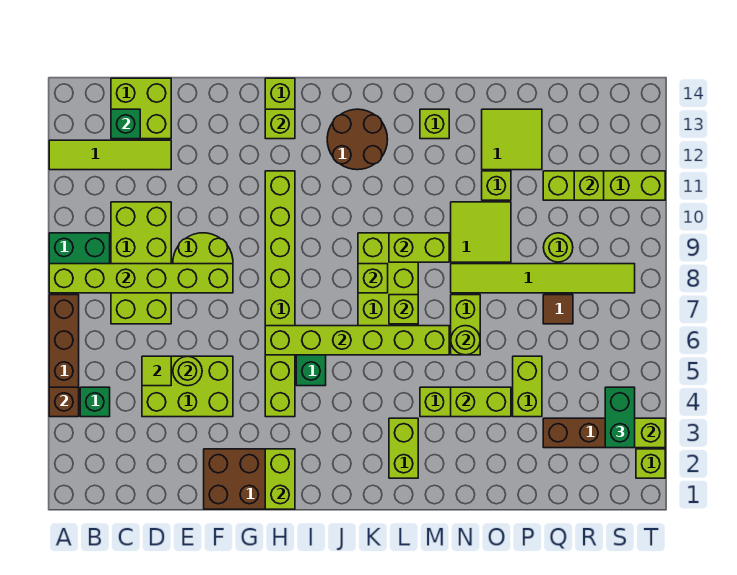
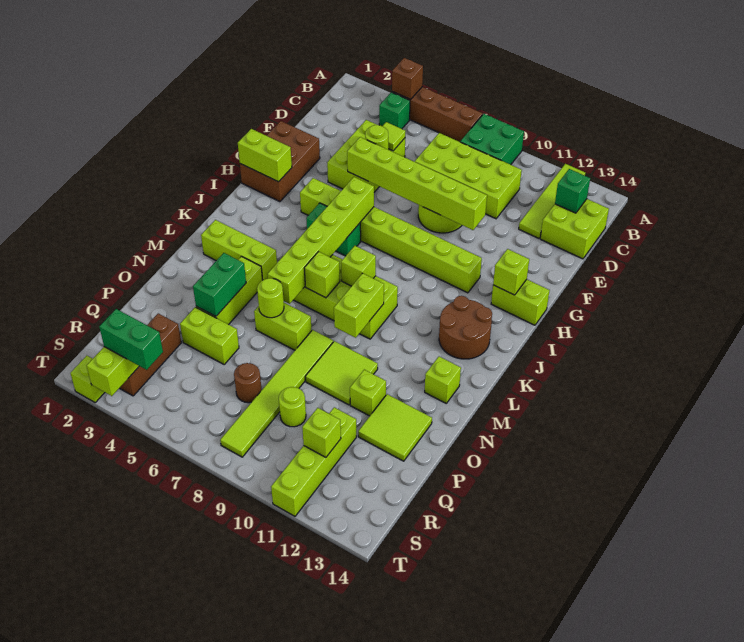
lime 1x6 brick [49,264,233,293] -> lime 1x6 brick turned to [347,137,487,230]
lime 1x2 brick [389,418,418,478] -> lime 1x3 brick [201,220,277,280]
lime 1x2 brick [451,387,511,417] -> green 1x2 brick [193,253,246,316]
brown 1x1 tile [543,295,573,324] -> brown 1x1 round brick [234,363,262,403]

